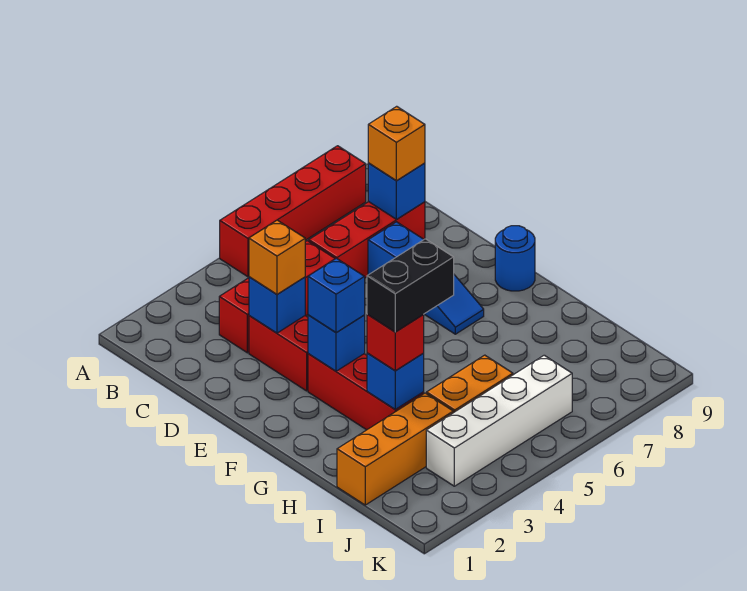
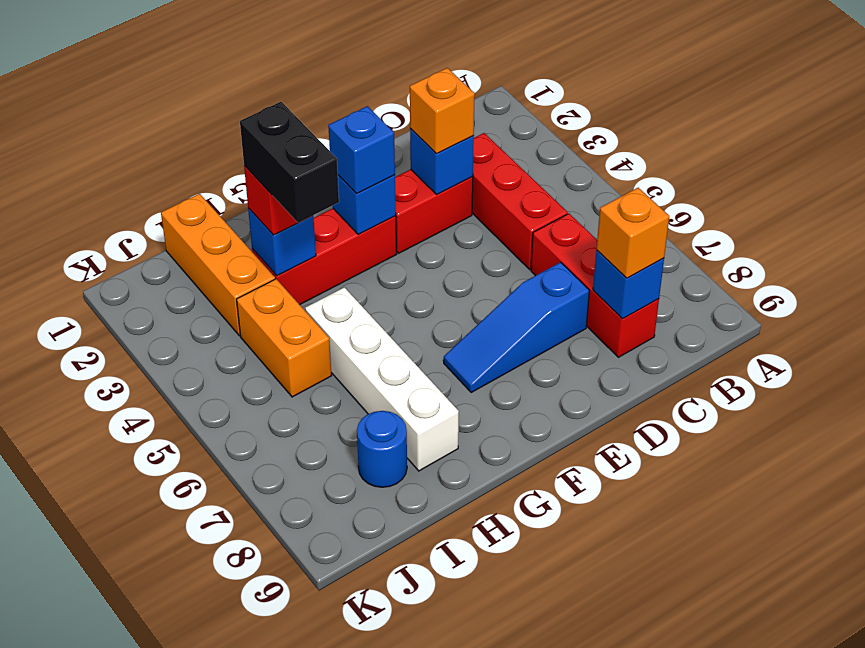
red 1x4 brick [220,146,366,277] -> none
blue 1x1 round brick [495,226,535,291] -> blue 1x1 round brick moved to [357,411,407,487]
white 1x4 brick [426,355,572,486] -> white 1x4 brick moved to [305,287,459,471]

